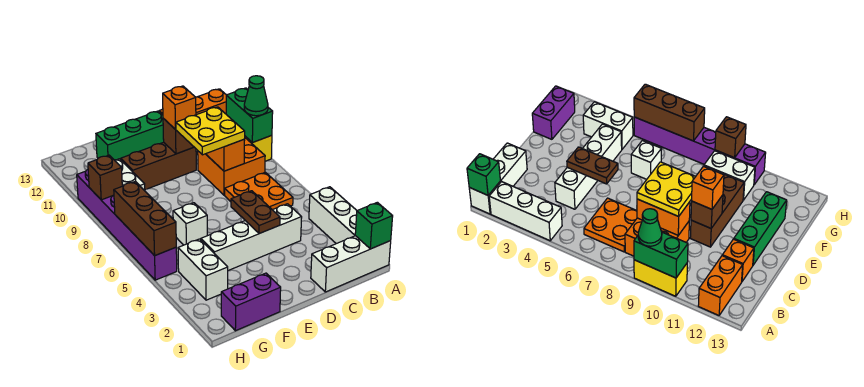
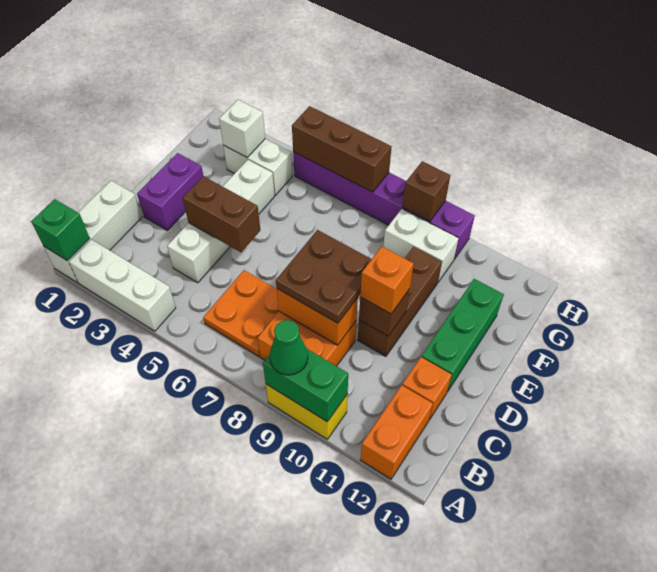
yellow 2x2 plate [176,107,245,155] -> brown 2x2 plate [276,230,372,323]
brown 1x2 plate [231,191,280,234] -> brown 1x2 brick [183,176,260,252]
purple 1x2 brick [221,273,281,331] -> purple 1x2 brick moved to [137,153,203,230]
white 1x1 brick [173,203,207,245] -> white 1x1 brick moved to [219,100,265,158]

